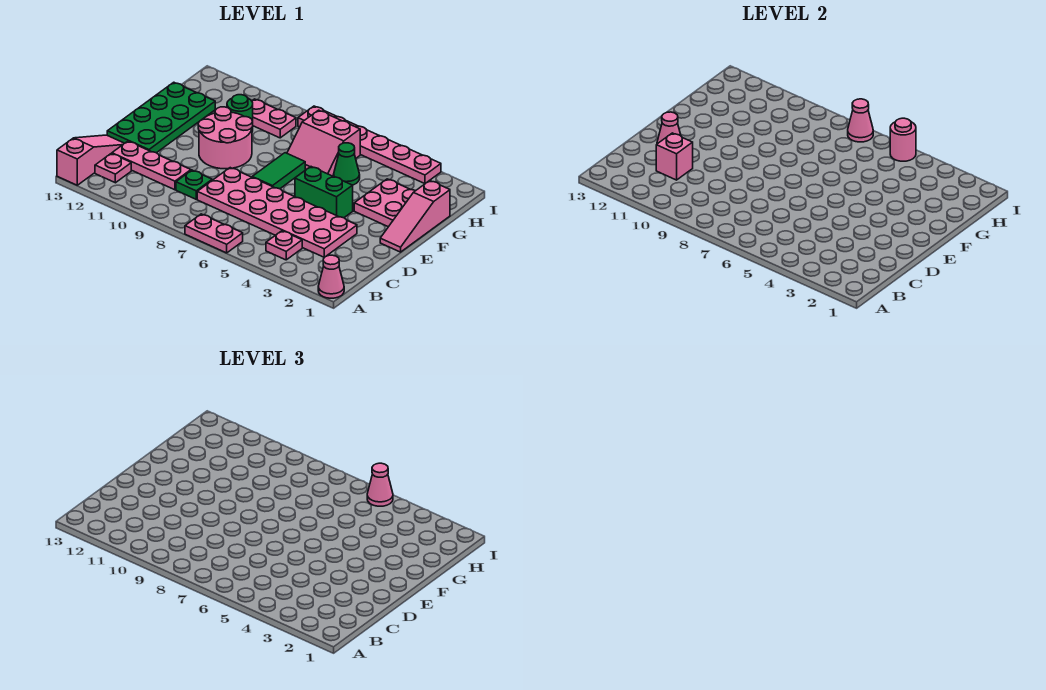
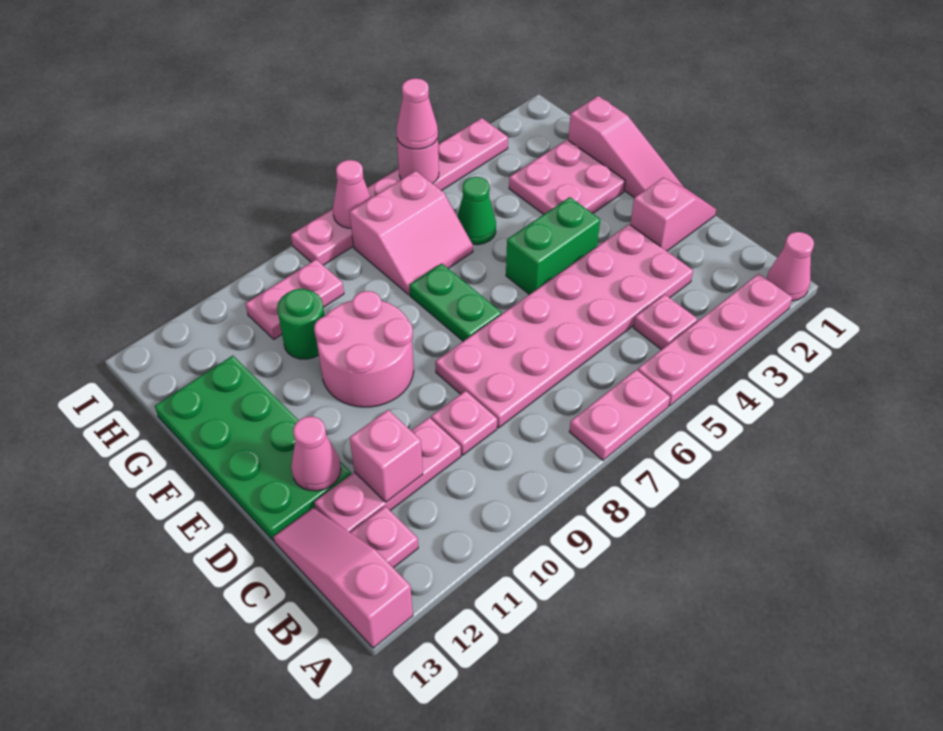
none -> pink 1x4 plate [638,274,793,406]
green 1x1 plate [176,170,212,199] -> pink 1x1 plate [431,391,497,455]
none -> pink 1x2 slope [630,178,716,251]
green 1x2 tile [252,153,305,189] -> green 1x2 plate [409,263,501,341]

